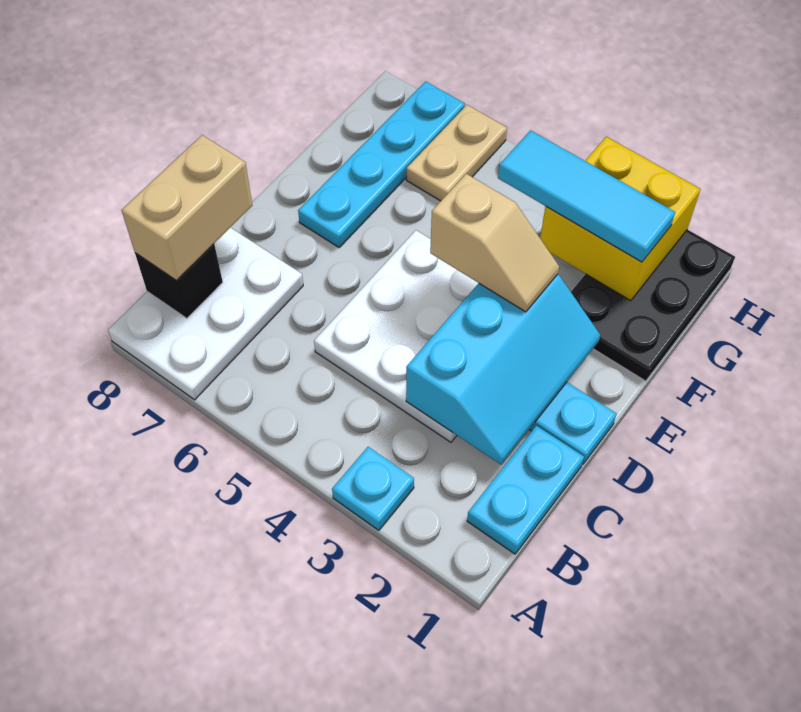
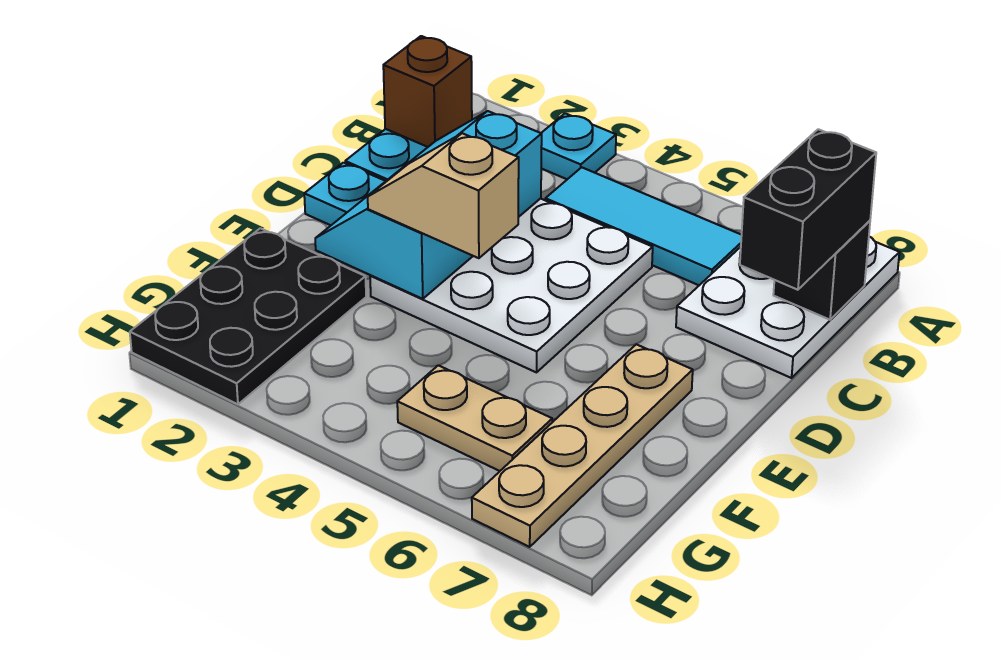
none -> brown 1x1 brick [383,36,472,147]
tan 1x2 brick [122,135,252,280] -> black 1x2 brick [740,129,876,290]
cyan 1x4 plate [298,81,465,247] -> tan 1x4 plate [472,344,693,547]
yellow 2x2 brick [540,137,700,301] -> none
cyan 1x3 tile [498,131,675,262] -> cyan 1x3 tile moved to [545,167,742,285]
tan 1x2 plate [406,105,507,201] -> tan 1x2 plate turned to [397,365,552,471]

